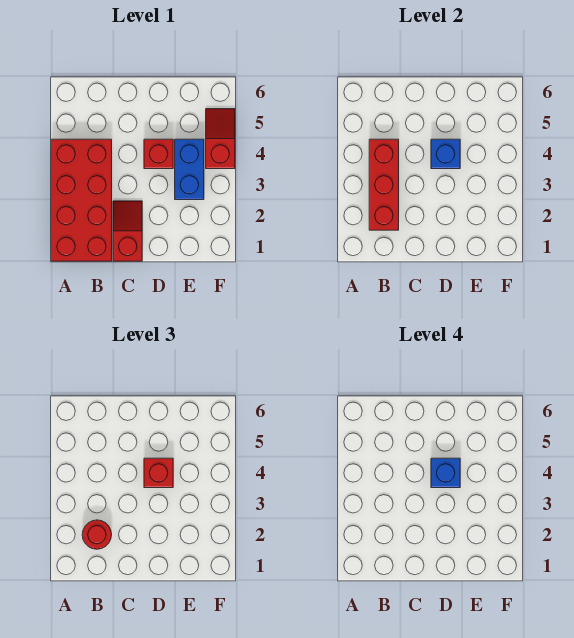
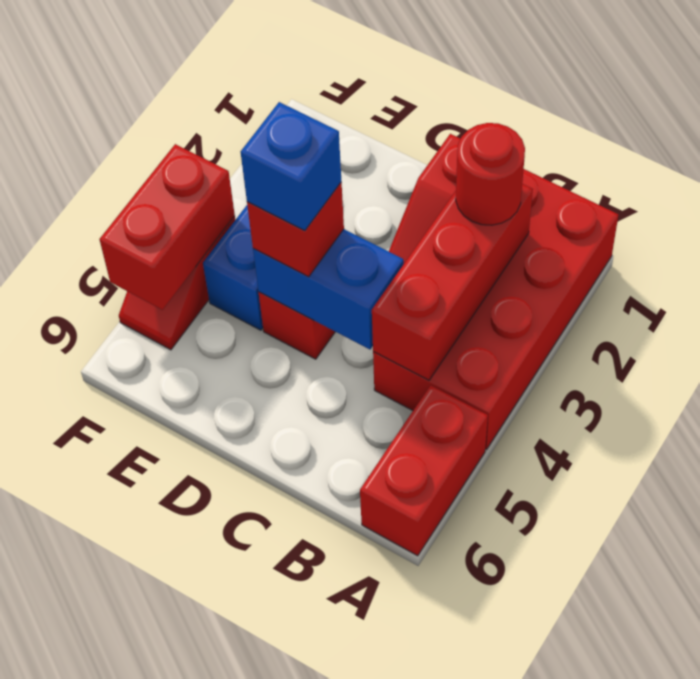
none -> red 1x2 brick [360,385,488,556]
blue 1x1 brick [431,139,460,169] -> blue 1x2 brick [253,229,404,349]
none -> red 1x2 brick [99,144,235,310]

